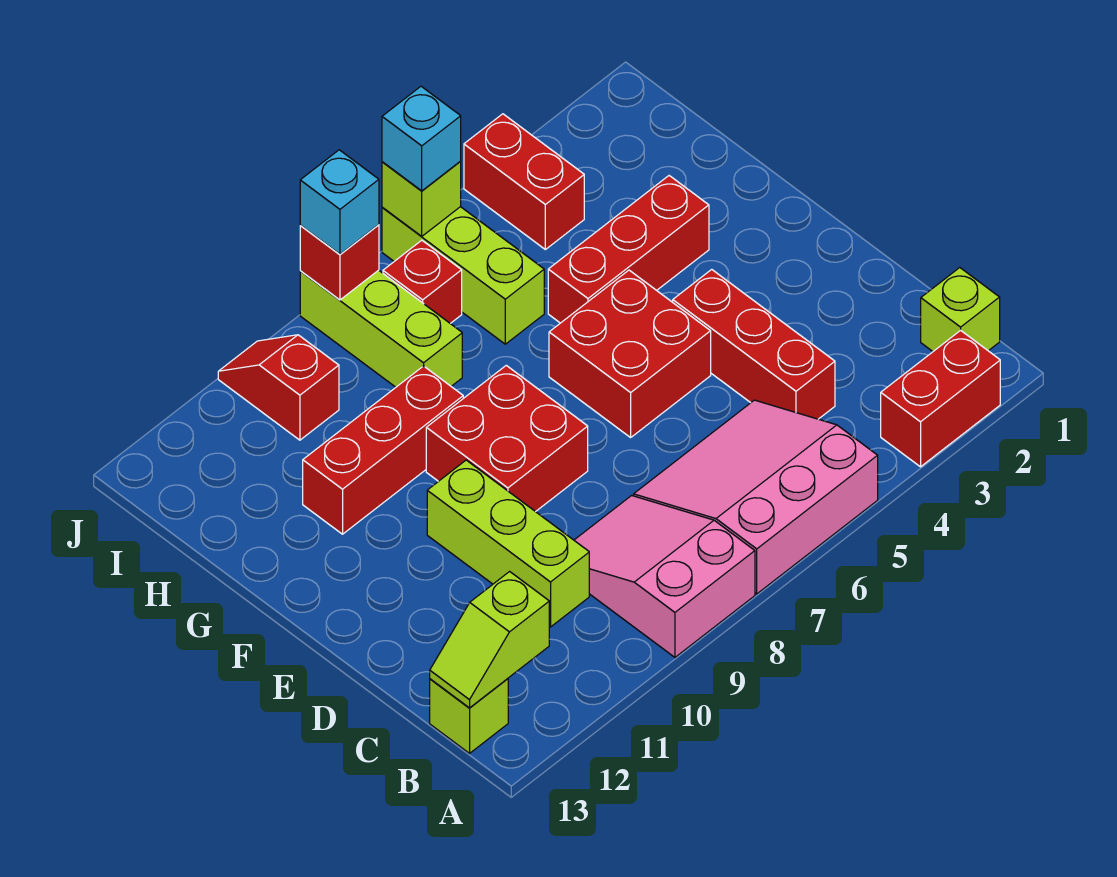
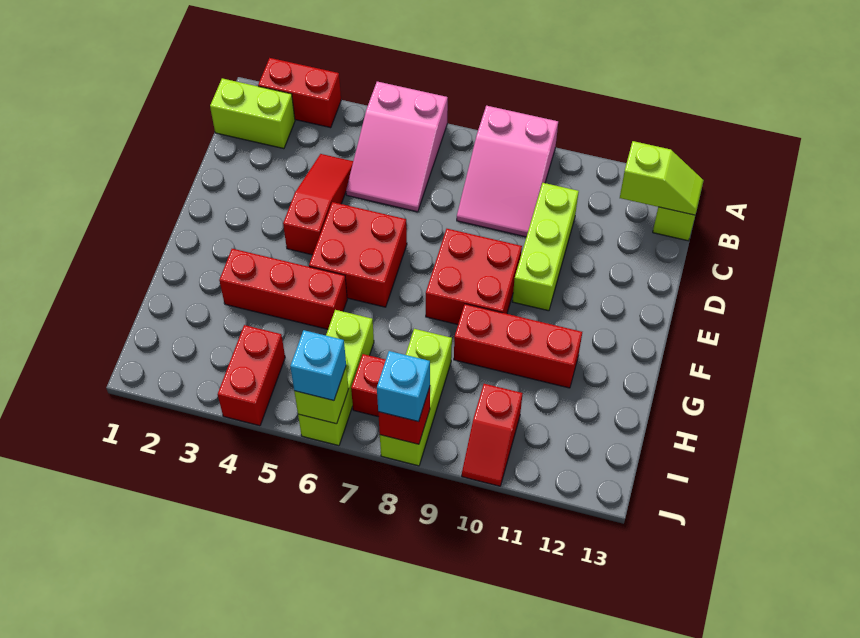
pink 3x3 slope [634,400,878,594] -> pink 2x3 slope [346,82,448,212]
lime 1x1 brick [921,268,1000,351] -> lime 1x2 brick [210,78,295,149]
red 1x3 brick [673,269,835,419] -> red 1x3 slope [283,154,353,255]

